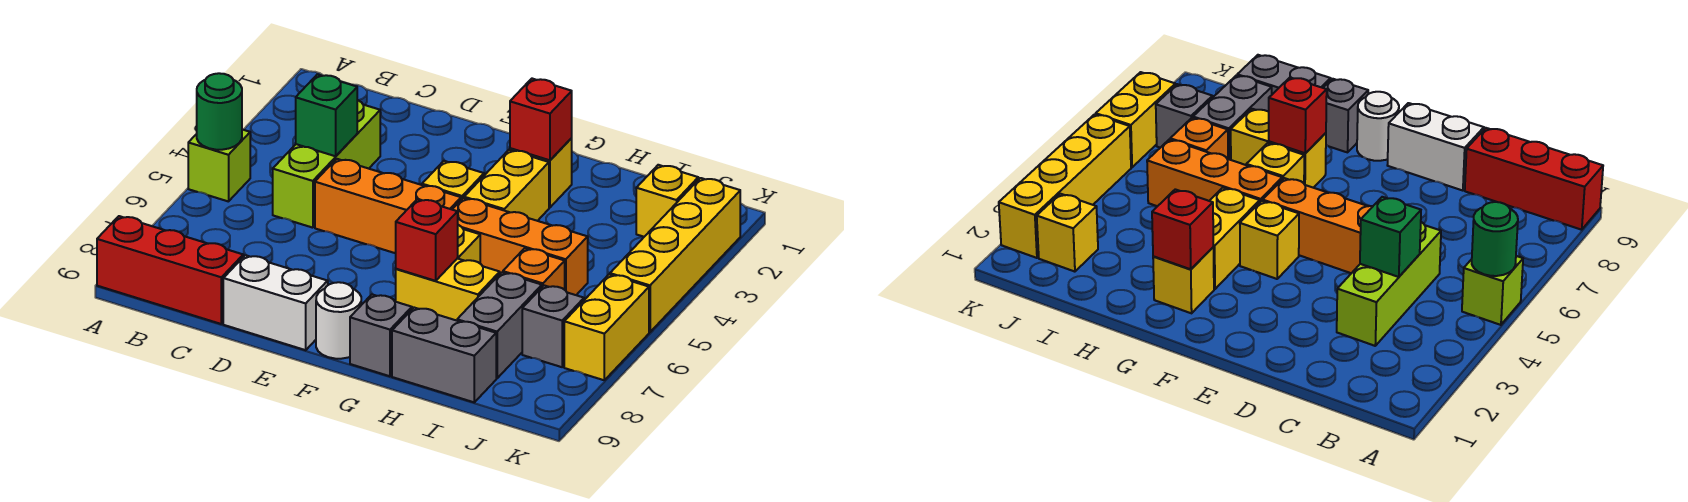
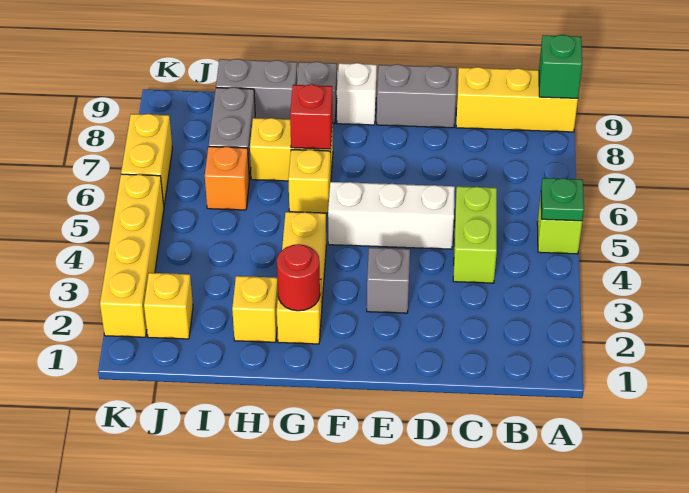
green 1x1 round brick [197,73,242,150] -> green 1x1 plate [541,178,584,221]
red 1x3 brick [97,216,243,324] -> yellow 1x3 brick [456,67,578,132]
lime 1x3 brick [273,100,380,228] -> lime 1x2 brick [453,186,497,283]
green 1x1 brick [296,74,357,156] -> green 1x1 brick moved to [539,35,582,98]
orange 1x3 brick [315,159,461,253] -> white 1x3 brick [328,182,455,249]
white 1x2 brick [223,255,328,350] -> grey 1x2 brick [377,64,457,128]
yellow 1x1 brick [422,161,484,200] -> yellow 1x1 brick moved to [232,276,278,342]
white 1x1 round brick [316,282,361,359] -> white 1x1 brick [337,63,377,125]
red 1x1 brick [510,79,572,160] -> red 1x1 round brick [277,244,320,311]
orange 1x3 brick [452,198,588,295] -> none
grey 1x1 brick [522,285,584,367] -> grey 1x1 brick moved to [367,248,410,313]

